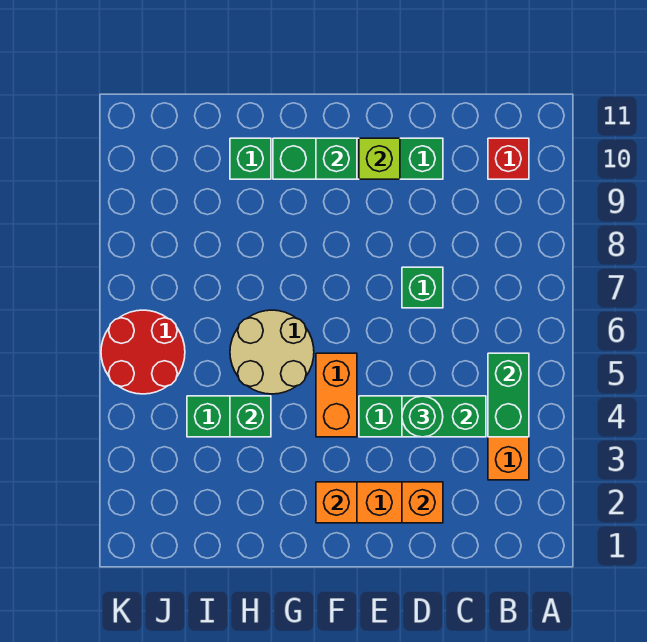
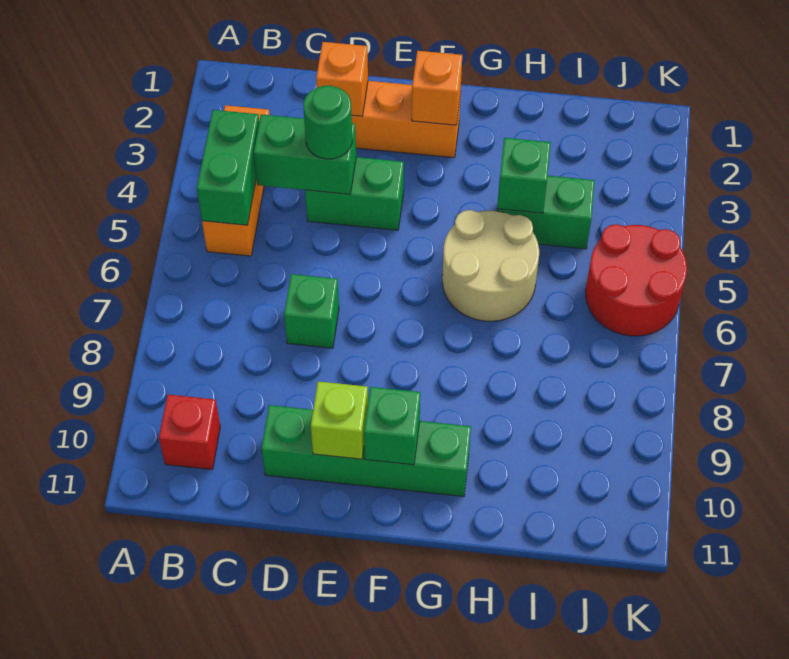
orange 1x2 brick [316,353,357,437] -> none
green 1x1 brick [230,138,271,179] -> none

